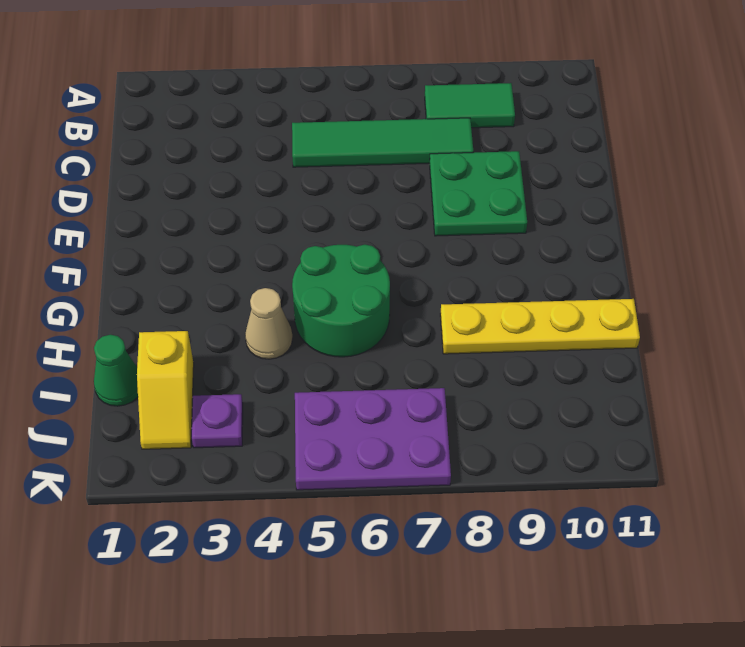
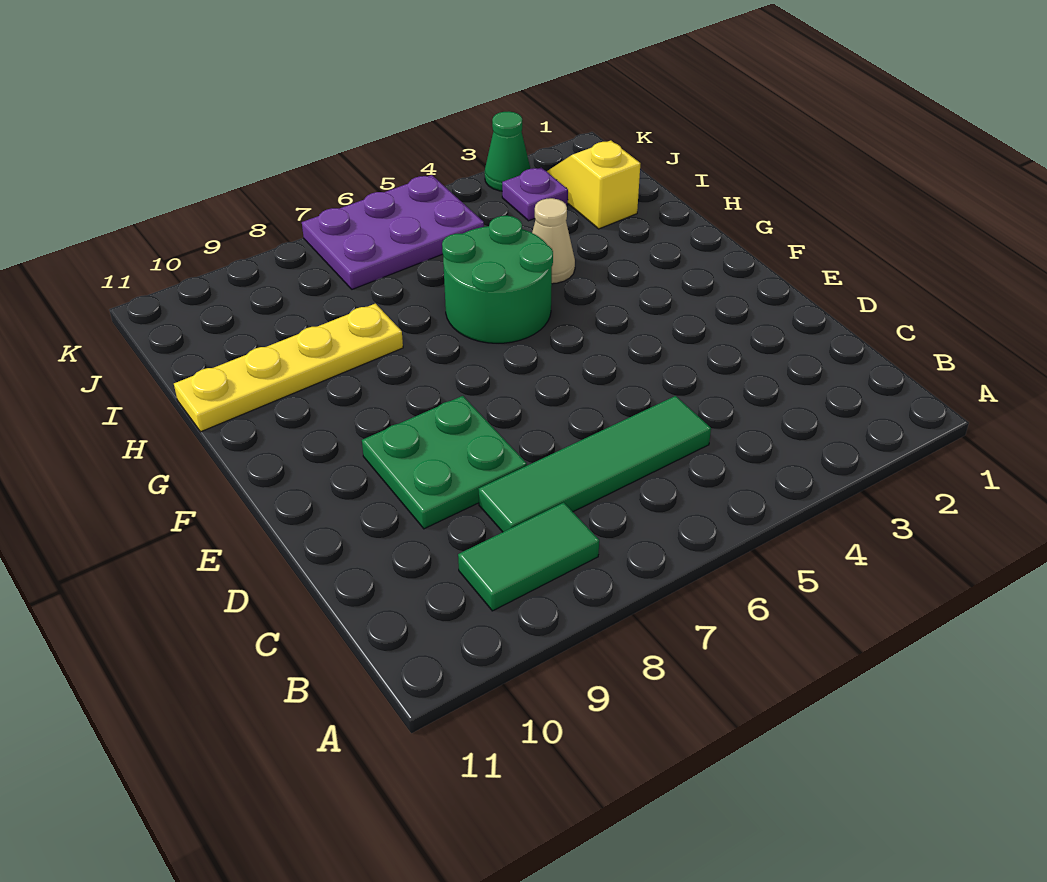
green 1x1 cone [94,335,138,406] -> green 1x1 cone moved to [485,111,530,191]

